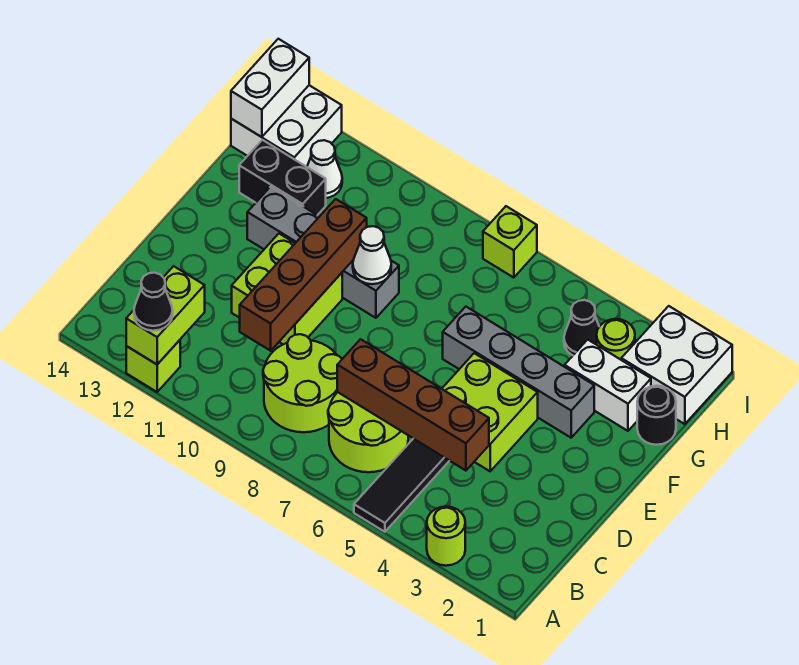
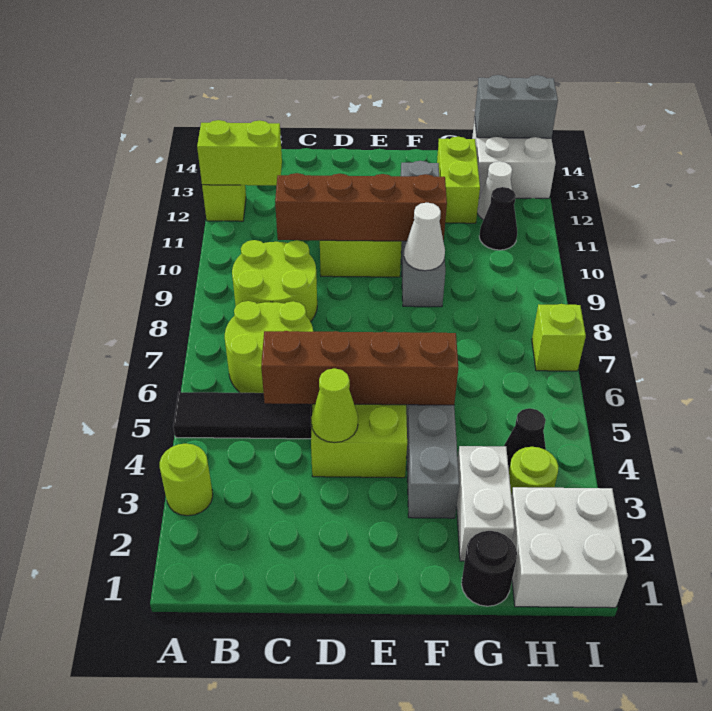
black 1x1 cone [134,273,173,331] -> black 1x1 cone moved to [479,187,517,250]
brown 1x4 brick [337,339,489,471] -> brown 1x4 brick turned to [261,331,458,405]
none -> lime 1x1 cone [311,368,358,443]
black 1x2 brick [239,140,326,215] -> lime 1x2 brick [437,137,480,223]
white 1x2 brick [231,39,309,137] -> grey 1x2 brick [475,75,558,138]

